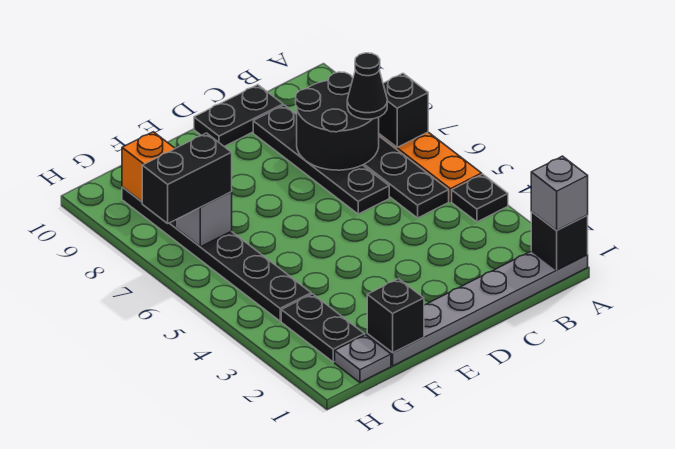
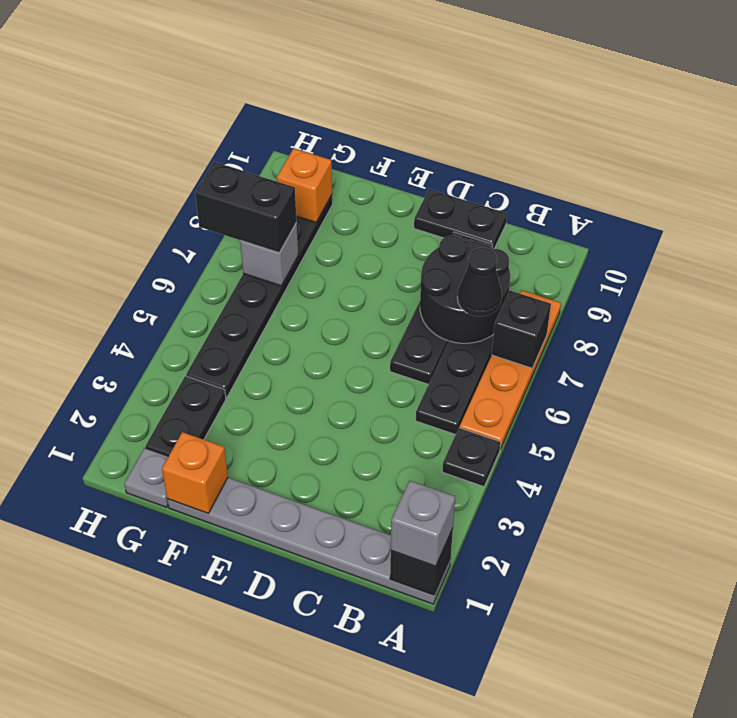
black 1x1 brick [367,279,424,353] -> orange 1x1 brick [162,432,228,513]

